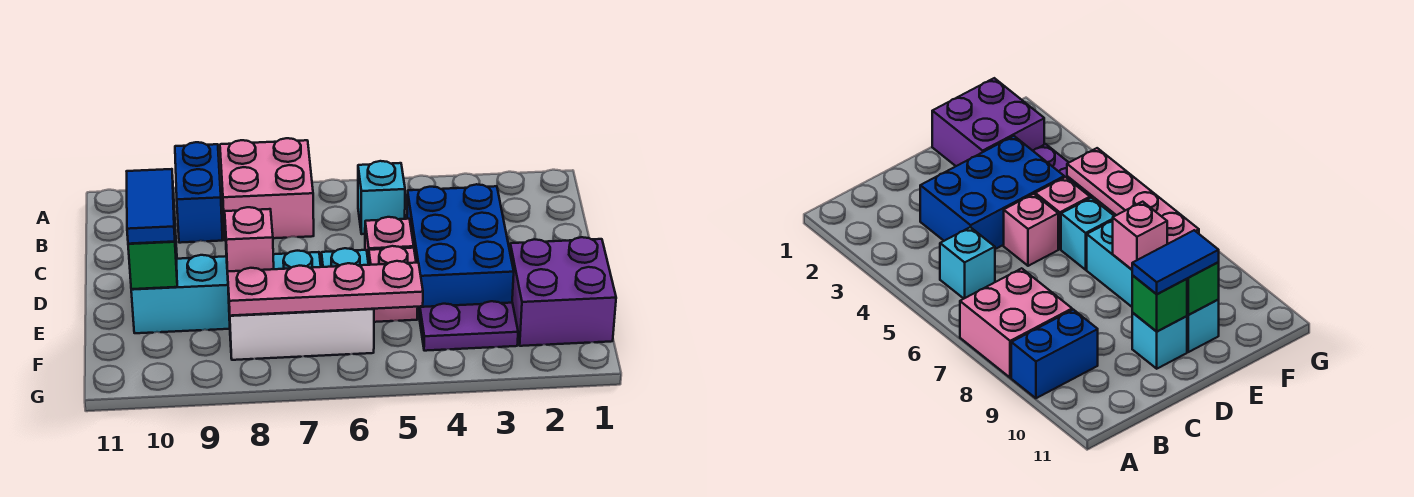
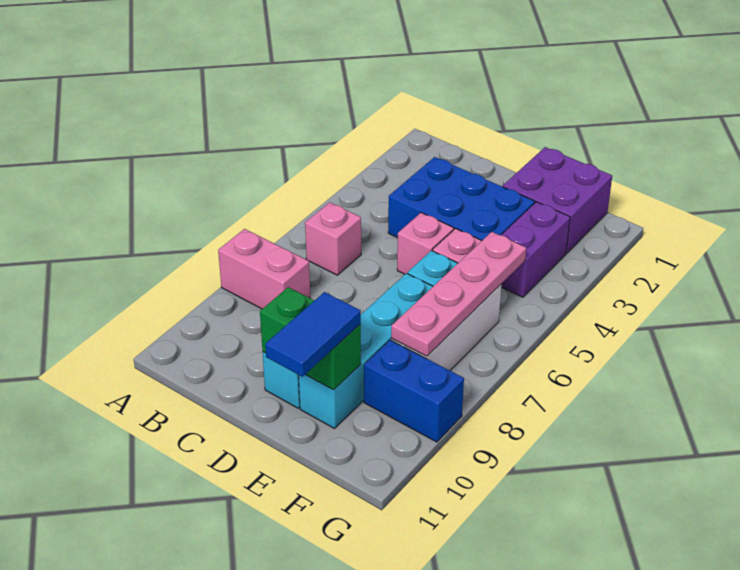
pink 2x2 brick [220,138,314,240] -> pink 1x2 brick [218,229,310,309]
blue 1x2 brick [175,142,223,243] -> blue 1x2 brick moved to [364,340,464,442]
cyan 1x1 brick [358,161,405,234] -> none
blue 1x2 tile [127,169,175,244] -> blue 1x2 tile turned to [265,292,361,377]
pink 1x1 brick [225,207,274,274] -> pink 1x1 brick moved to [305,202,361,275]
purple 1x2 plate [420,301,518,351] -> purple 1x2 brick [501,202,570,297]

